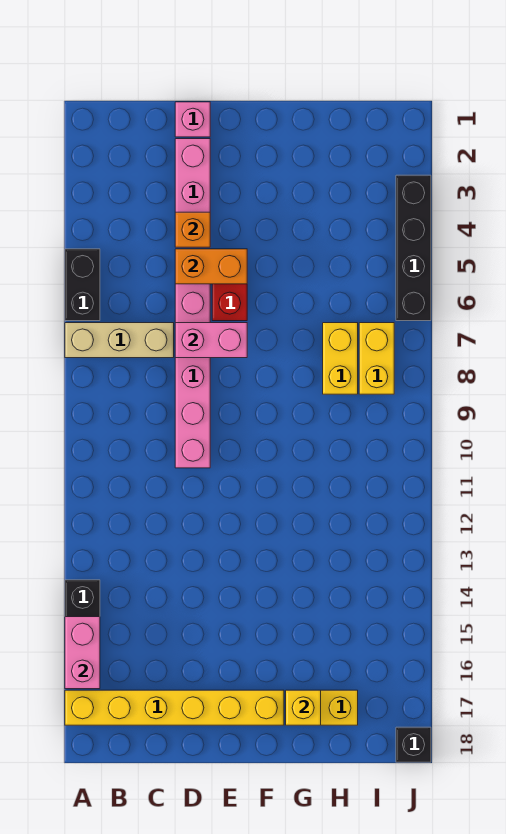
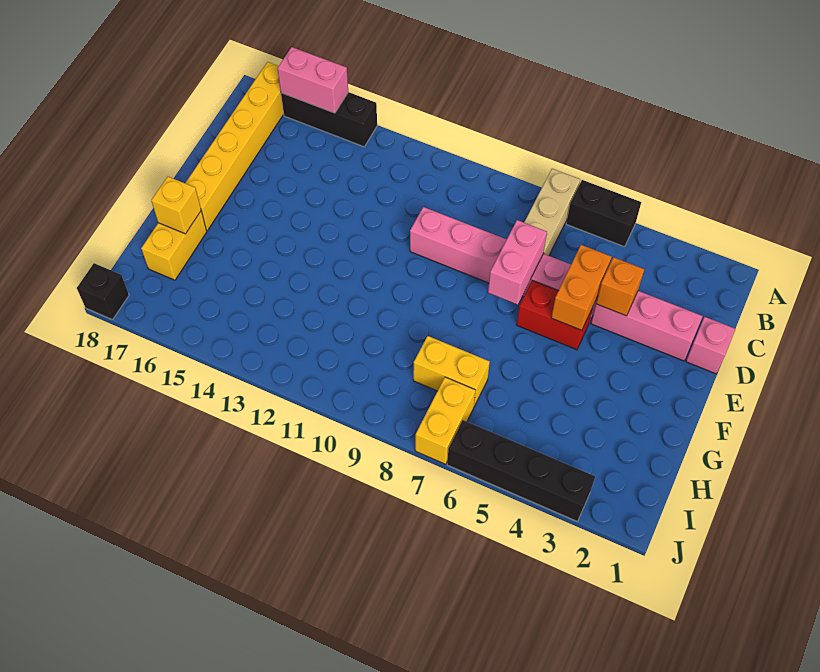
yellow 1x2 brick [359,323,394,394] -> yellow 1x2 brick turned to [415,377,476,464]

